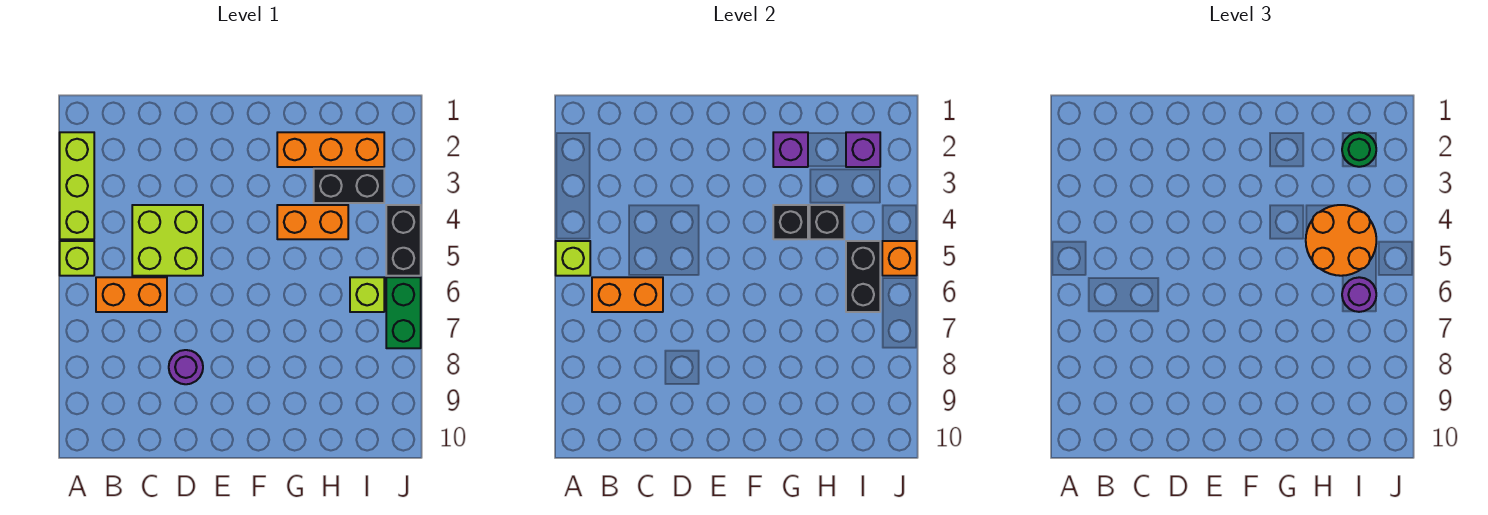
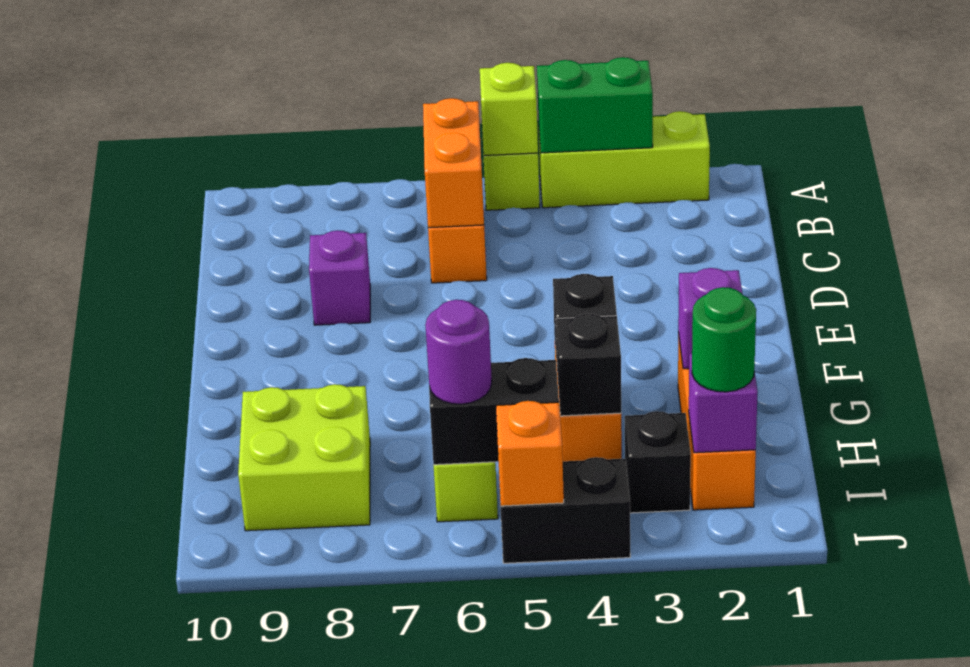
lime 2x2 brick [132,205,203,276] -> lime 2x2 brick moved to [238,384,370,531]
purple 1x1 round brick [169,350,203,384] -> purple 1x1 brick [309,230,370,325]
black 1x2 brick [314,169,384,203] -> black 1x1 brick [625,411,691,513]
orange 2x2 round brick [1306,205,1376,276] -> none
green 1x2 brick [386,277,421,348] -> green 1x2 brick moved to [537,57,653,153]

